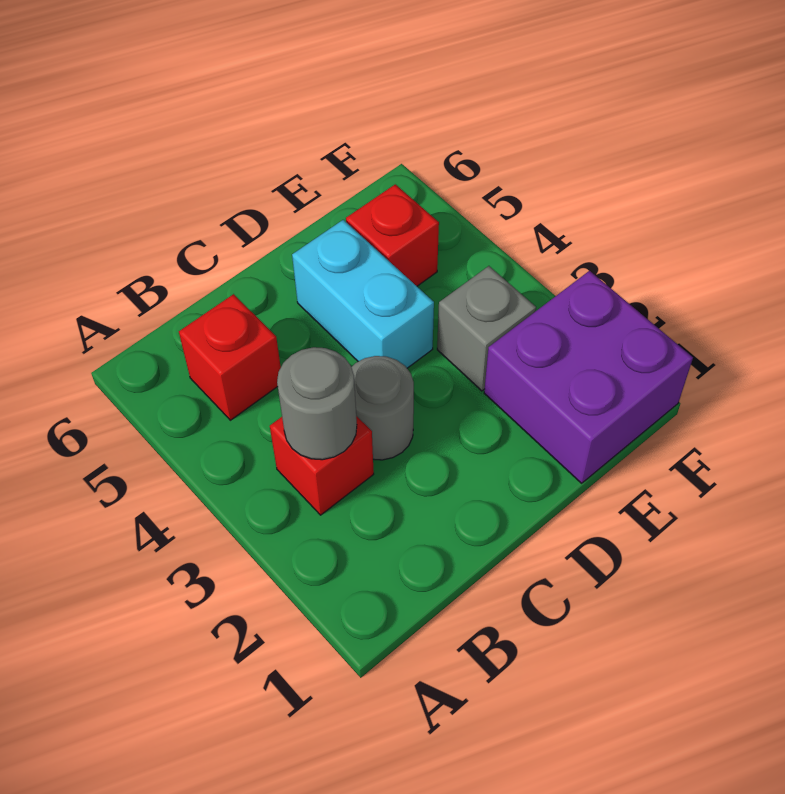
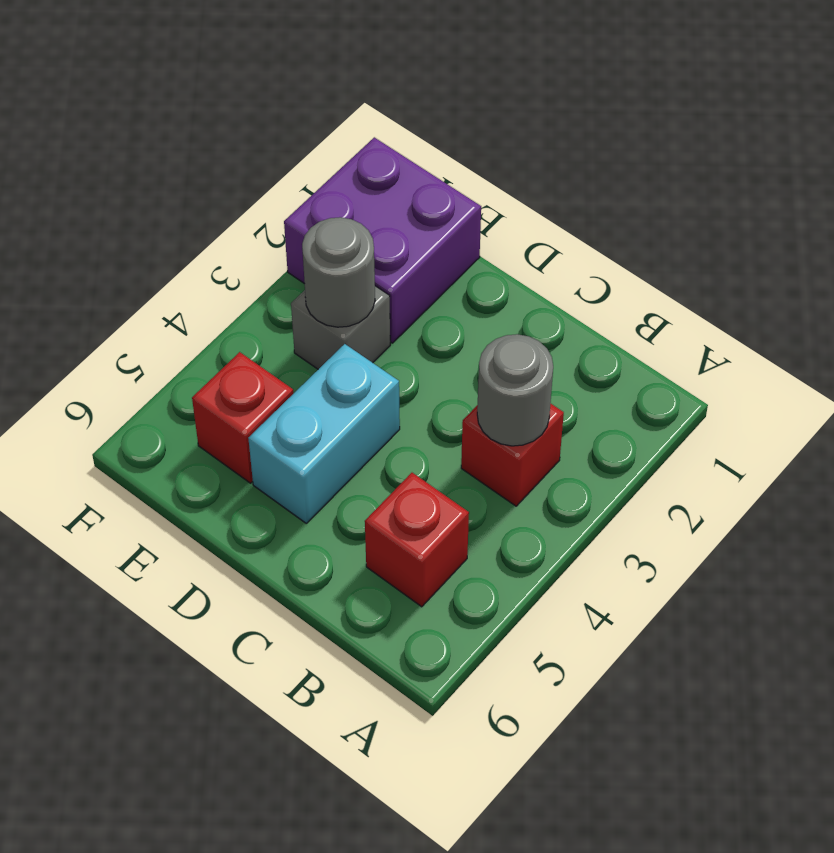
grey 1x1 round brick [352,356,414,460] -> grey 1x1 round brick moved to [302,217,375,327]

